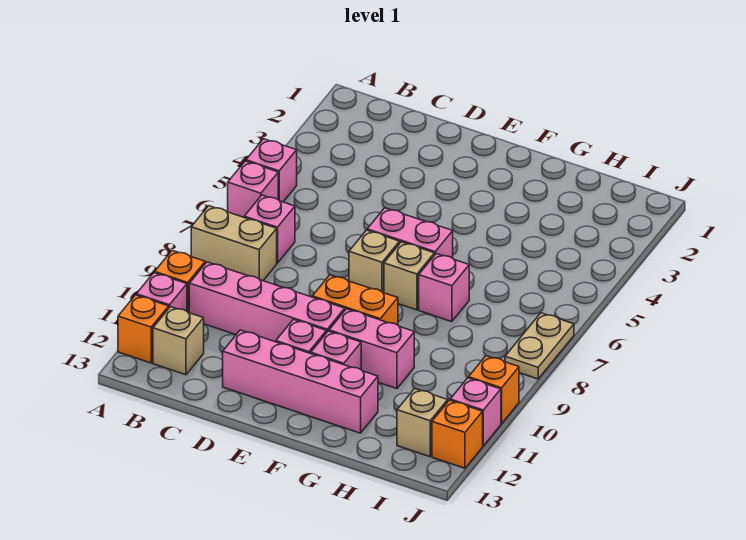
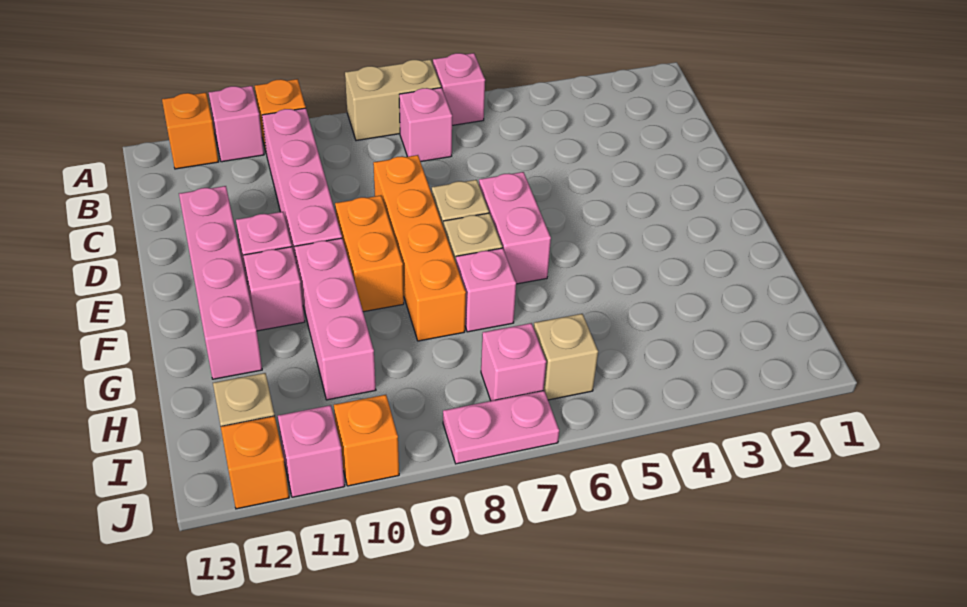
pink 1x1 brick [246,139,297,202] -> pink 1x1 brick moved to [481,323,546,401]
tan 1x2 brick [191,206,277,281] -> tan 1x2 brick turned to [345,59,441,141]
tan 1x1 brick [153,307,204,375] -> tan 1x1 brick moved to [534,314,598,400]
none -> orange 1x4 brick [373,155,466,341]
pink 1x2 brick [329,309,414,389] -> pink 1x3 brick [294,238,376,400]
tan 1x2 plate [505,313,574,379] -> pink 1x2 plate [443,391,559,464]

